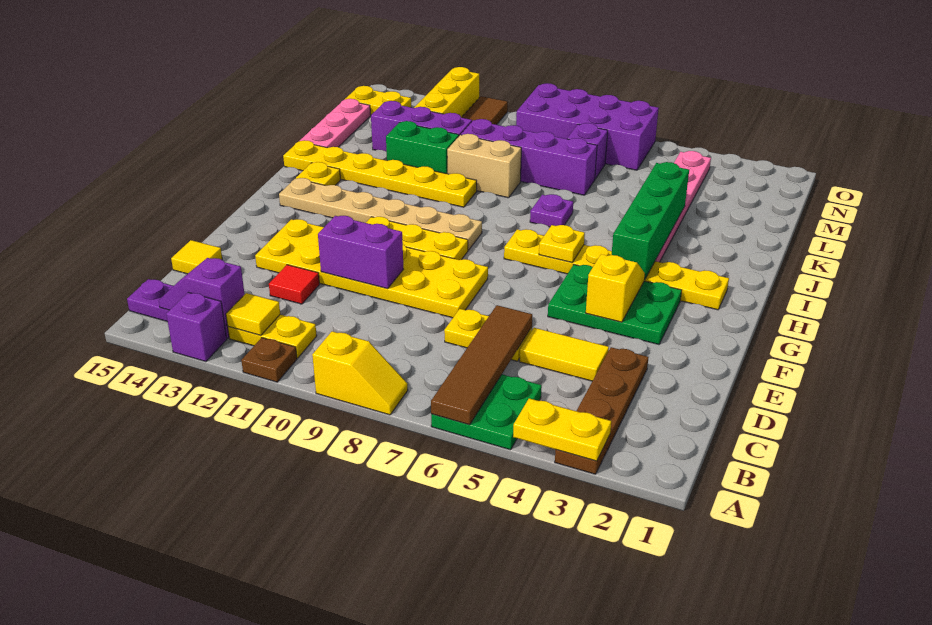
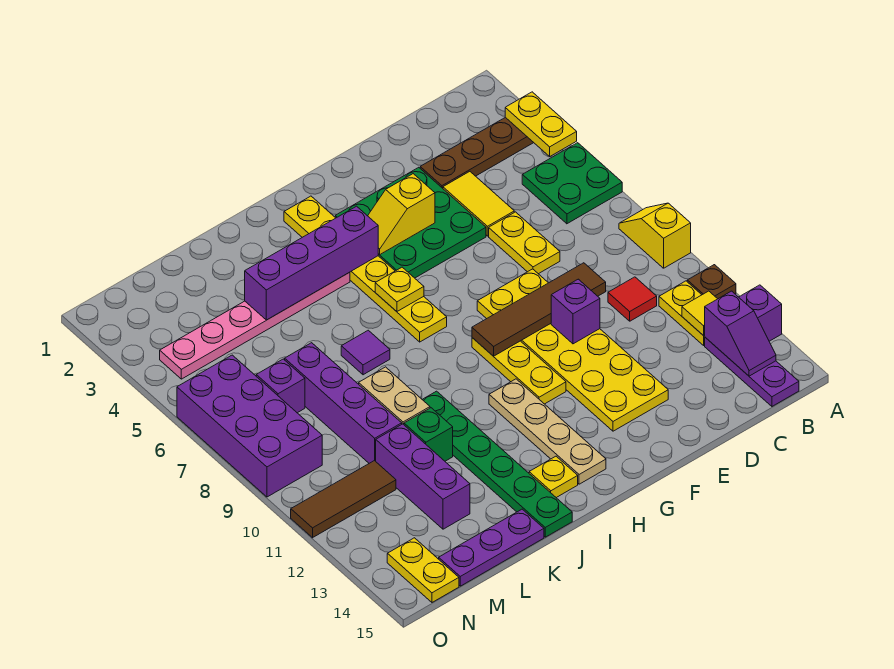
brown 1x4 tile [431,305,532,425] -> brown 1x4 tile moved to [472,263,606,356]
red 1x1 tile [269,265,320,304] -> red 1x1 tile moved to [608,277,657,321]
yellow 1x1 tile [171,240,222,274] -> none
purple 1x2 brick [318,216,403,289] -> purple 1x1 brick [551,279,600,344]
green 2x3 plate [548,265,682,344] -> green 3x3 plate [335,167,486,278]
green 1x4 brick [612,162,689,279] -> purple 1x4 brick [245,206,378,320]
tan 1x6 plate [279,178,482,250] -> tan 1x4 plate [489,379,606,484]
purple 1x1 plate [530,194,573,227] -> purple 1x1 tile [341,330,390,375]
yellow 1x6 plate [283,140,477,207] -> green 1x6 plate [422,391,572,537]
green 1x2 brick [386,121,459,174] -> green 1x1 brick [404,408,453,461]
pink 1x3 plate [300,99,371,148] -> purple 1x3 plate [439,509,544,586]
yellow 1x3 brick [414,67,479,117] -> none

